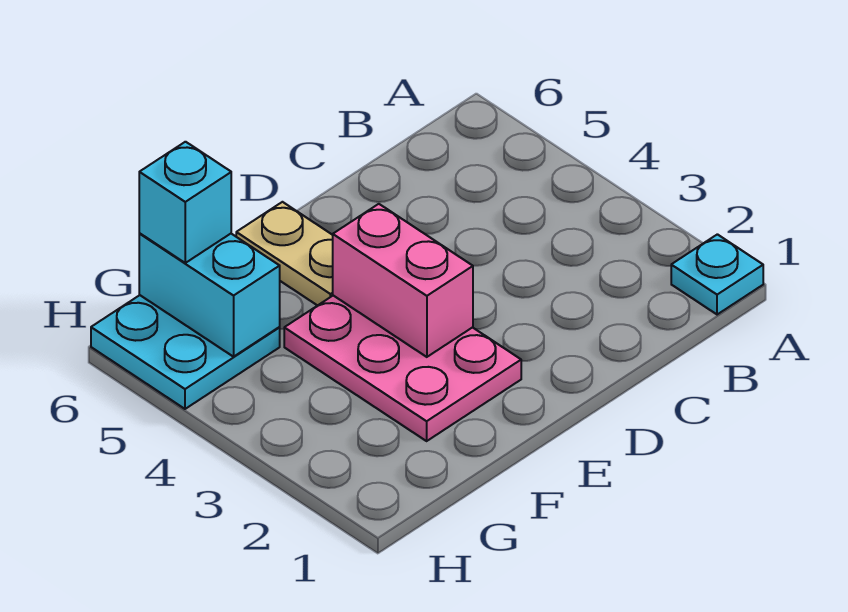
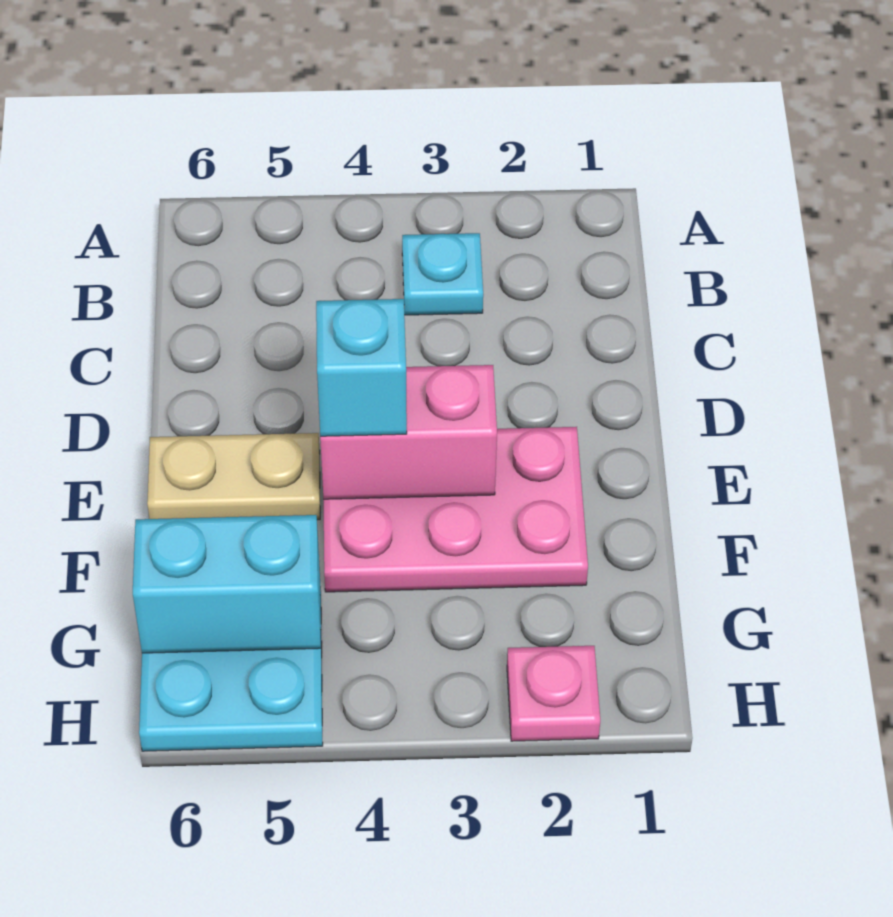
cyan 1x1 plate [671,234,763,315] -> cyan 1x1 plate moved to [402,233,483,315]
cyan 1x1 brick [139,142,231,263] -> cyan 1x1 brick moved to [316,299,407,436]
none -> pink 1x1 plate [507,646,600,741]

